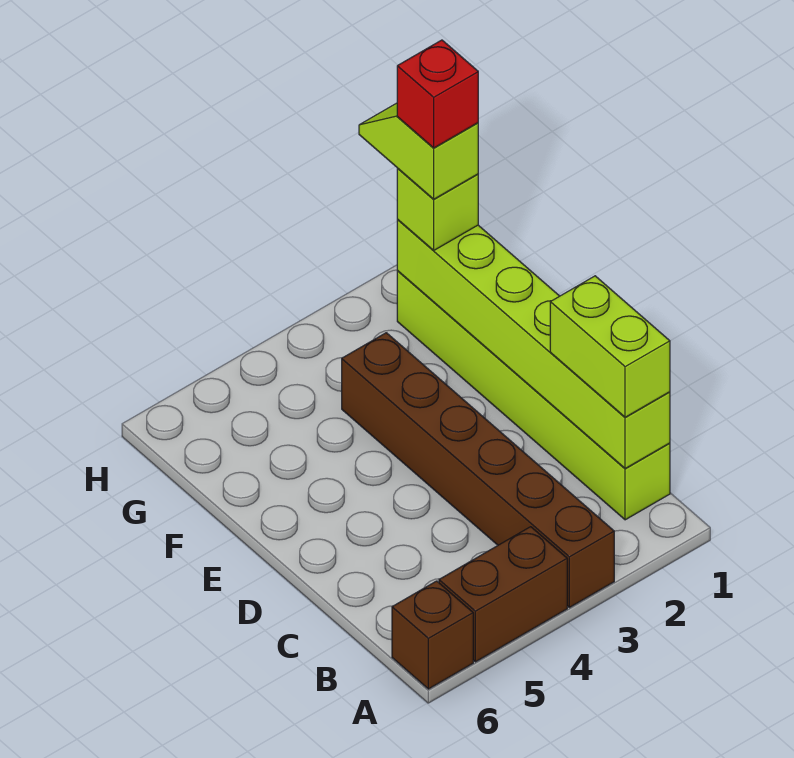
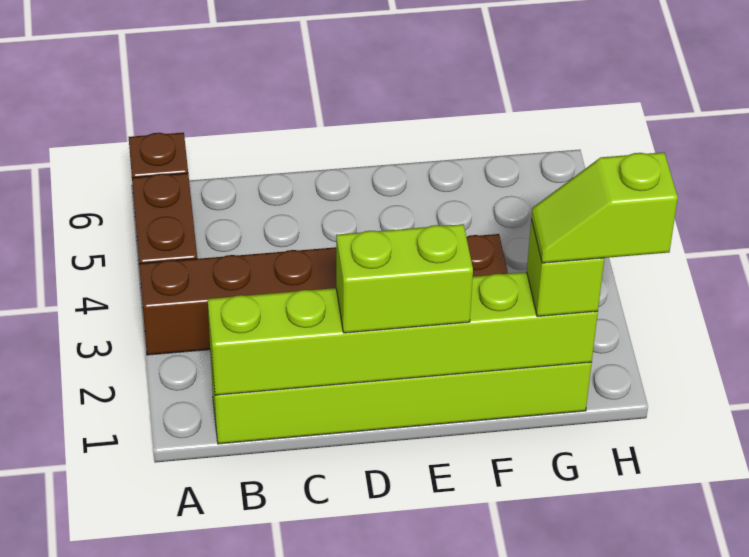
lime 1x2 brick [550,276,670,417] -> lime 1x2 brick moved to [336,224,473,333]
lime 1x2 slope [359,103,478,199] -> lime 1x2 slope turned to [531,152,678,263]
red 1x1 brick [397,40,478,148] -> none

